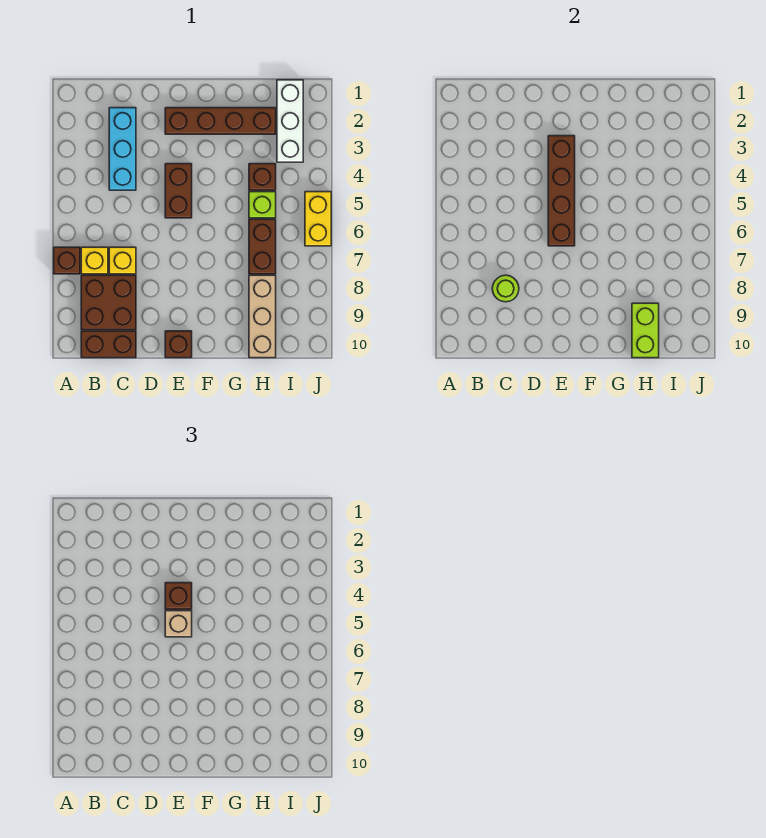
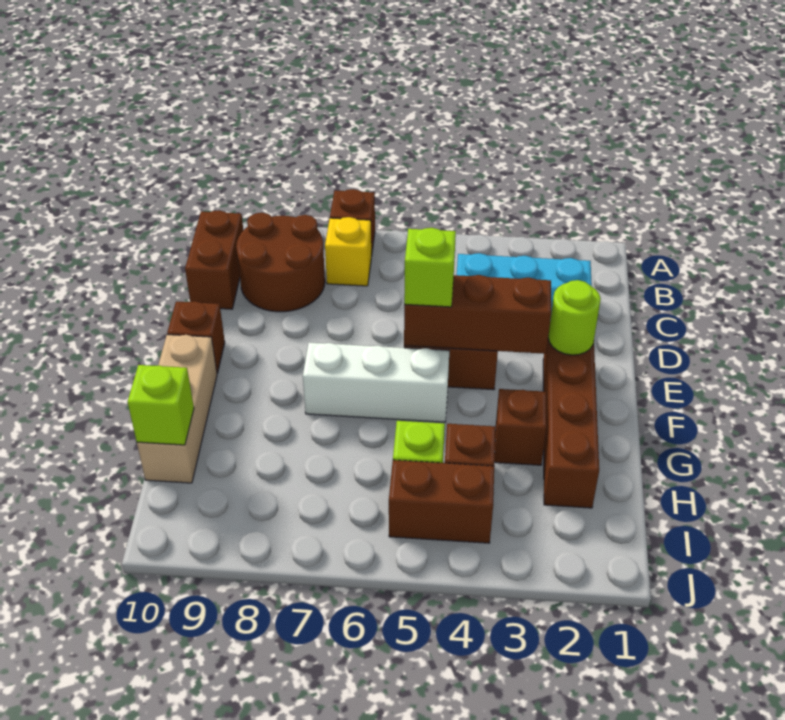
brown 2x2 brick [81,275,136,330] -> brown 2x2 round brick [236,213,325,312]
yellow 1x1 brick [109,247,136,274] -> none
lime 1x1 round brick [492,275,519,302] -> lime 1x1 round brick moved to [548,280,601,355]
brown 1x4 brick [548,136,575,246] -> brown 1x3 brick [404,275,551,354]
brown 1x1 brick [165,583,192,609] -> brown 1x1 brick moved to [495,389,547,465]
tan 1x1 brick [165,611,192,637] -> lime 1x1 brick [404,228,456,307]
brown 1x2 brick [249,219,276,274] -> brown 1x2 brick moved to [389,460,494,543]
tan 1x3 brick [249,275,276,358] -> tan 1x3 brick turned to [137,335,217,483]
lime 1x2 brick [632,303,659,358] -> lime 1x1 brick [128,365,194,445]
white 1x3 brick [277,80,303,162] -> white 1x3 brick moved to [303,342,449,422]
yellow 1x2 brick [305,192,331,246] -> none

